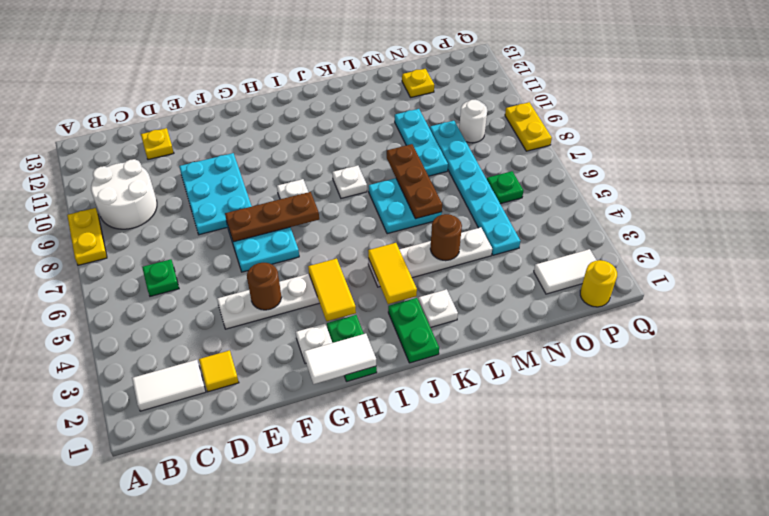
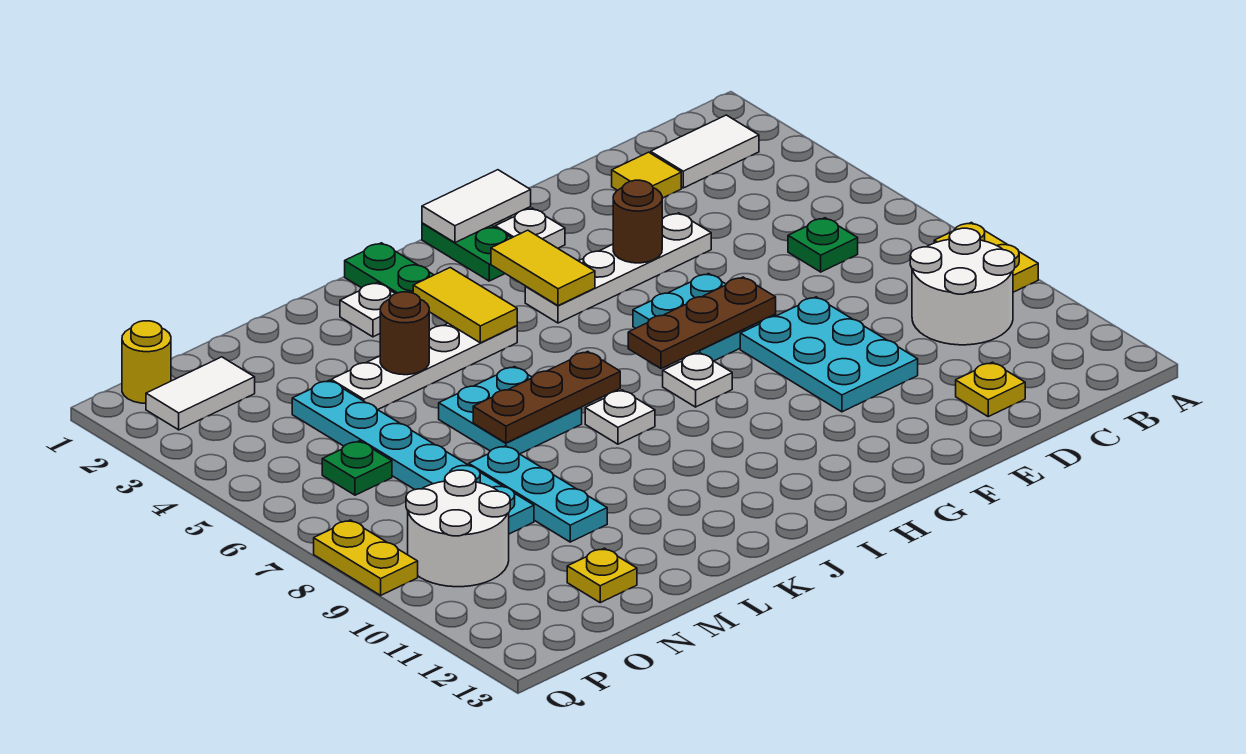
brown 1x3 plate [387,144,442,219] -> brown 1x3 plate turned to [473,351,620,443]
white 1x1 round brick [459,100,487,143] -> white 2x2 round brick [406,470,510,587]

